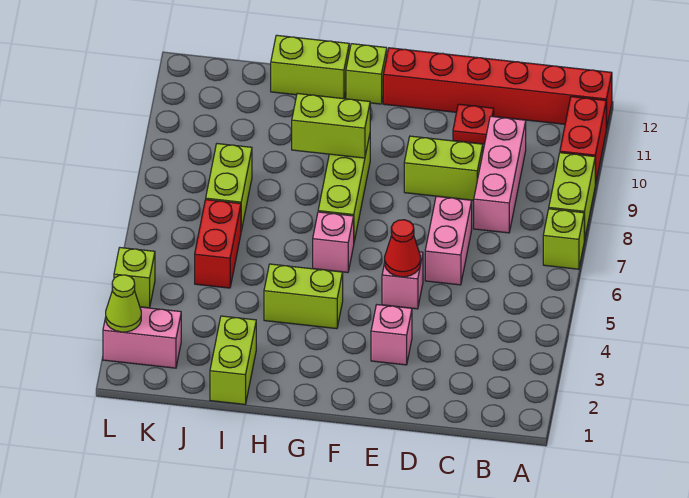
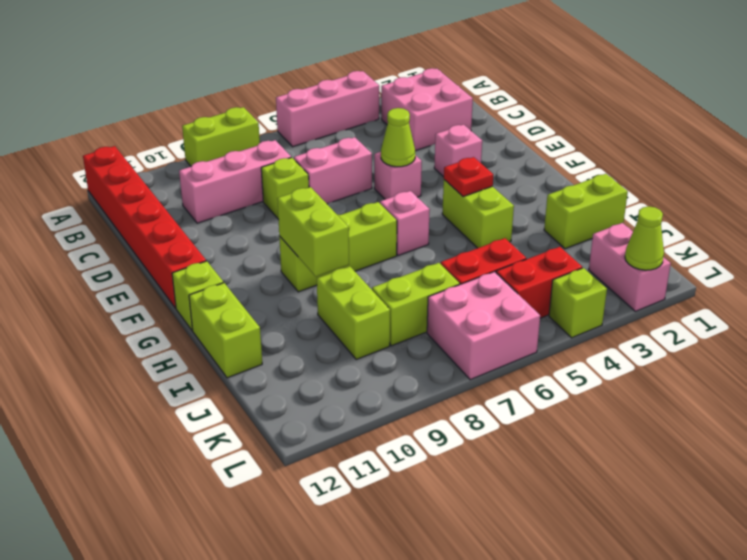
none -> pink 1x3 brick [276,71,379,147]
lime 1x1 brick [543,209,584,269] -> lime 1x1 brick moved to [261,157,309,218]
red 1x2 brick [560,97,606,185] -> red 1x2 brick moved to [496,247,582,318]
none -> pink 2x2 brick [381,68,473,151]
lime 1x2 brick [404,136,483,200] -> lime 1x2 brick moved to [317,266,390,359]
red 1x1 plate [453,104,494,144] -> red 1x1 plate moved to [444,157,493,197]
red 1x1 cone [385,220,420,277] -> lime 1x1 cone [381,108,415,167]
none -> pink 2x2 brick [427,272,540,380]

